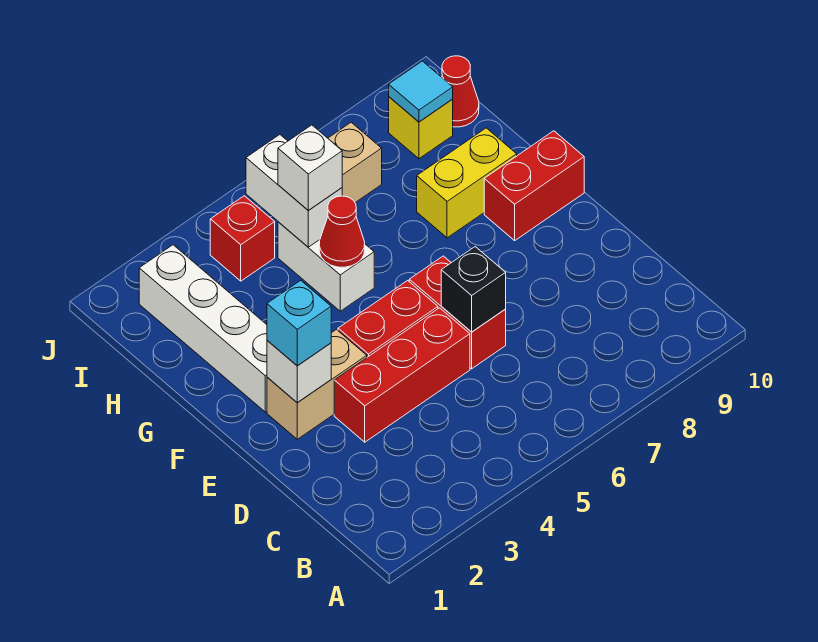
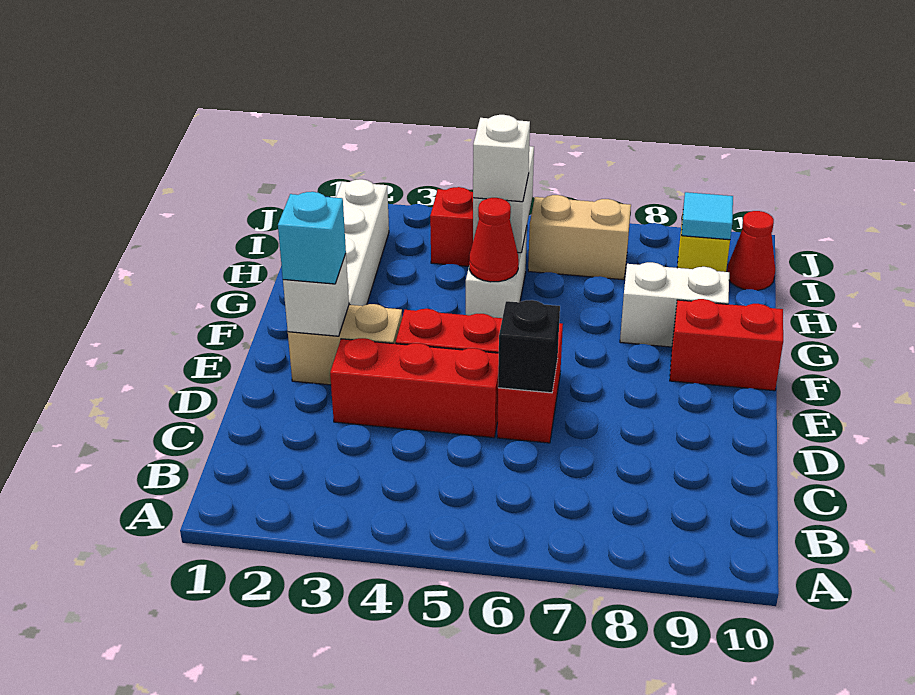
yellow 1x2 brick [417,128,517,238] -> white 1x2 brick [620,262,729,347]

